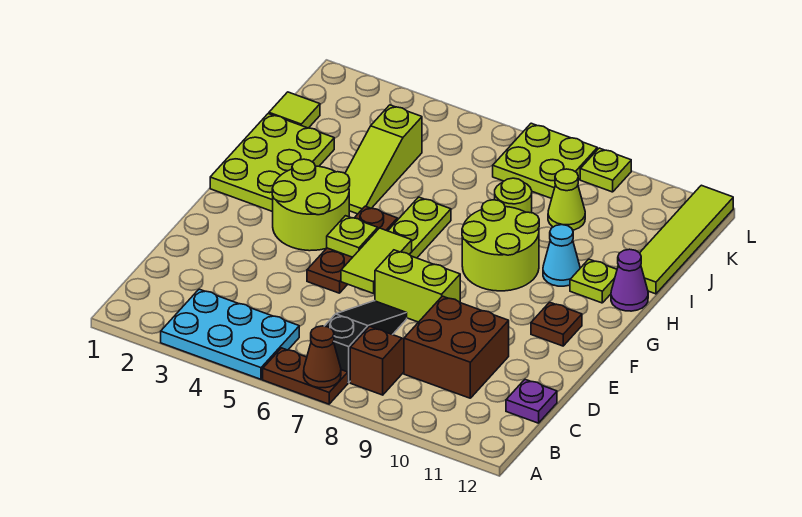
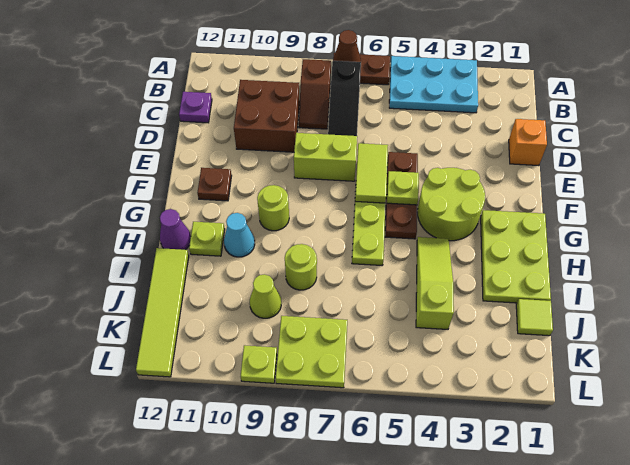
none -> orange 1x1 brick [509,119,547,166]
lime 2x2 round brick [462,200,539,291] -> lime 1x1 round brick [257,185,289,231]

